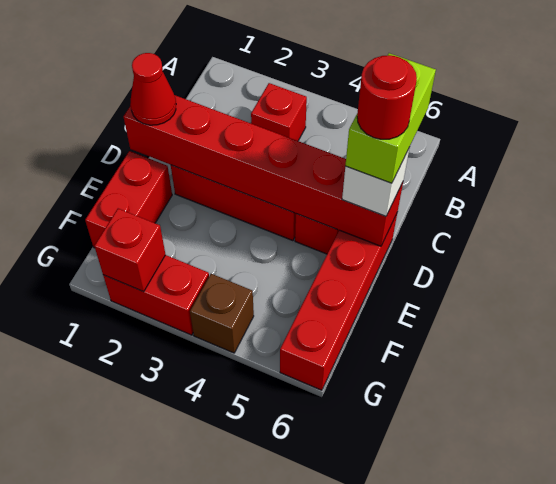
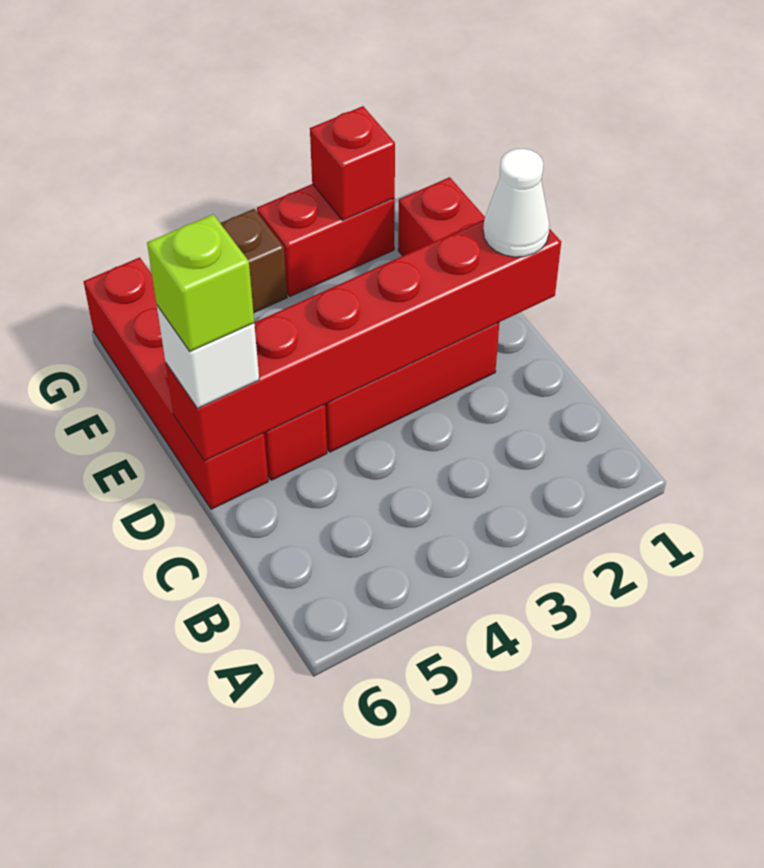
red 1x1 brick [251,83,307,141] -> none
lime 1x2 brick [345,53,436,183] -> lime 1x1 brick [147,214,254,351]
red 1x1 cone [130,53,176,125] -> white 1x1 cone [483,149,550,257]
red 1x1 round brick [357,55,417,139] -> none

